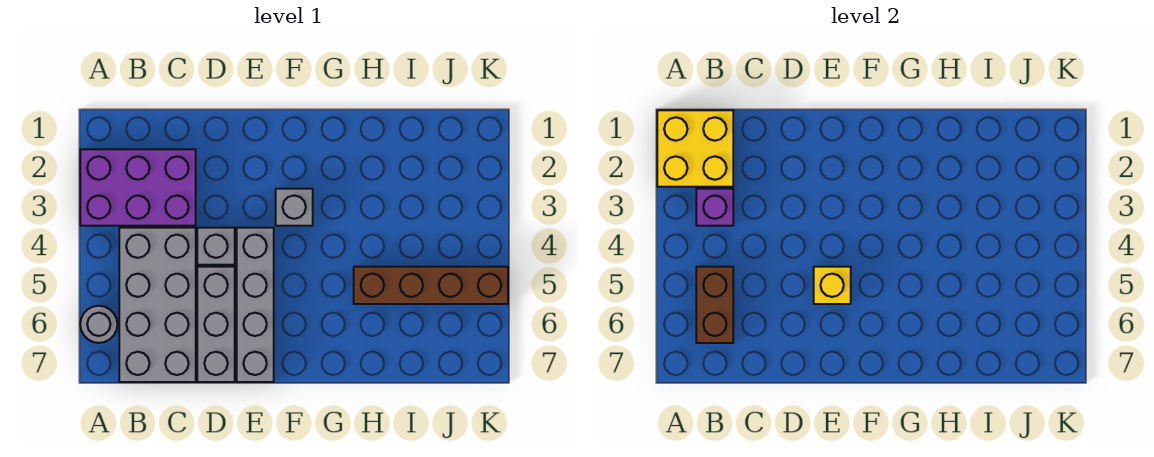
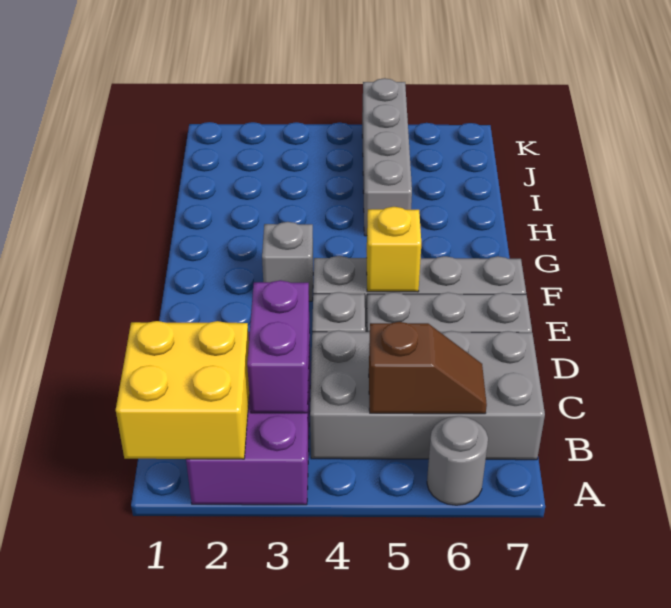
purple 1x1 brick [696,189,733,226] -> purple 1x2 brick [247,280,310,413]
brown 1x2 brick [696,267,733,343] -> brown 1x2 slope [369,322,487,414]
brown 1x4 brick [354,267,508,304] -> grey 1x4 brick [362,78,412,236]

